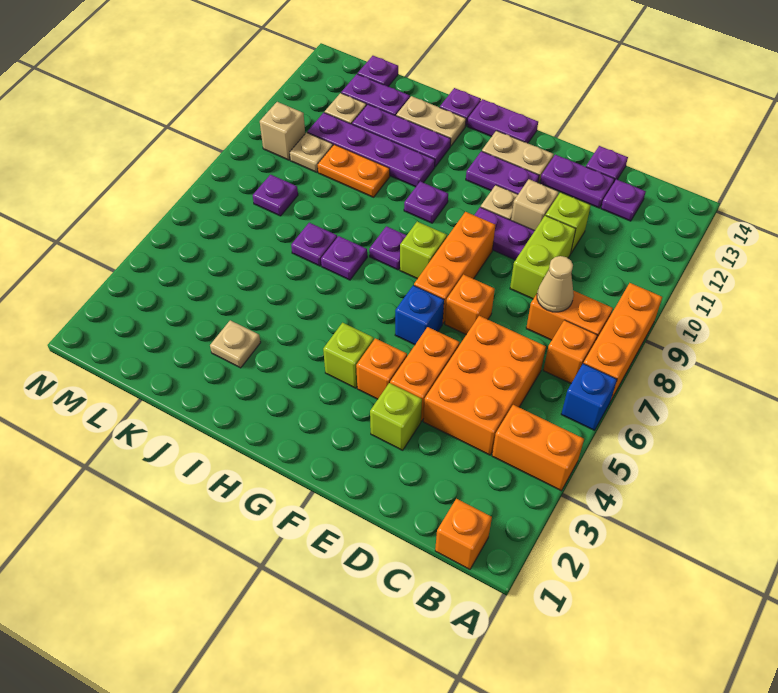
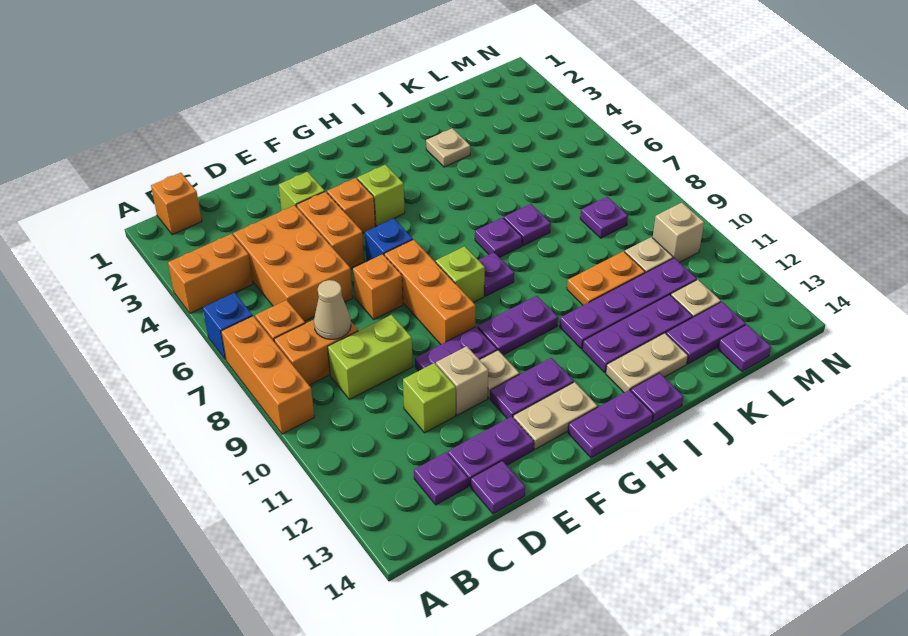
lime 1x2 brick [510,215,576,299] -> lime 1x2 brick turned to [328,315,413,399]
purple 1x1 plate [404,181,448,223] -> purple 1x2 plate [478,296,558,355]

